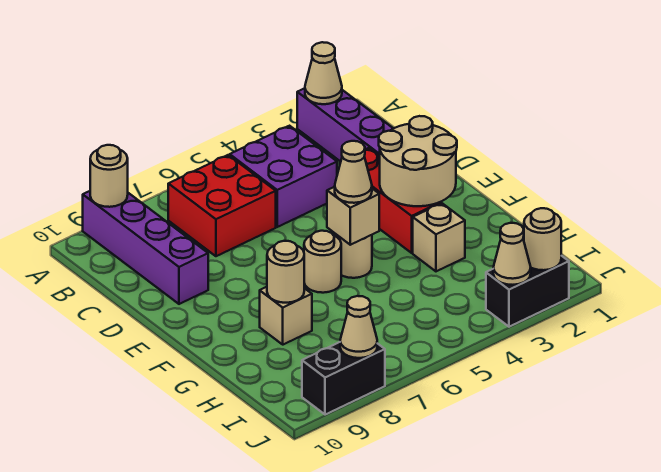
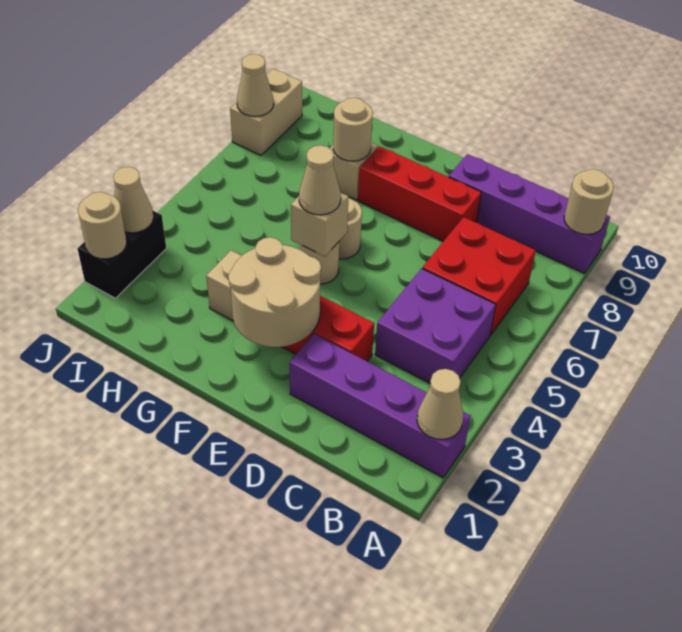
none -> red 1x3 brick [358,146,481,241]
black 1x2 brick [302,342,385,415] -> tan 1x2 brick [230,69,302,155]

